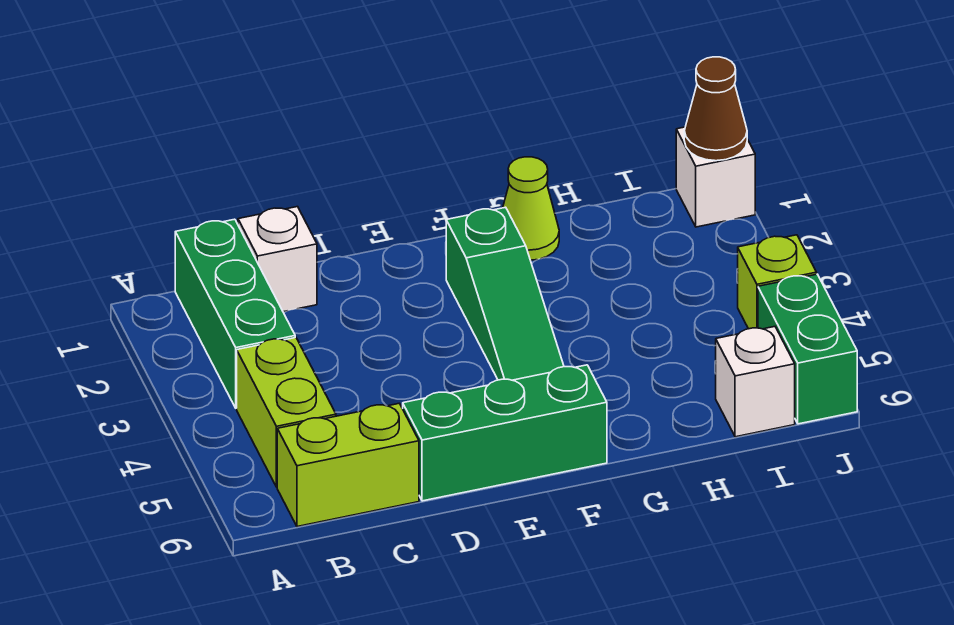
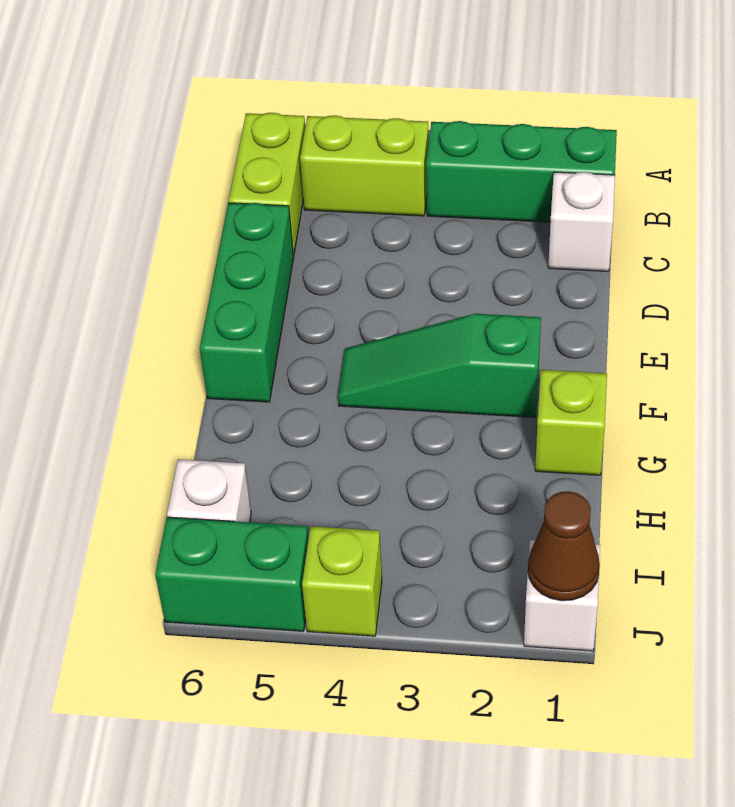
lime 1x1 cone [503,157,559,260] -> lime 1x1 brick [535,370,607,475]

